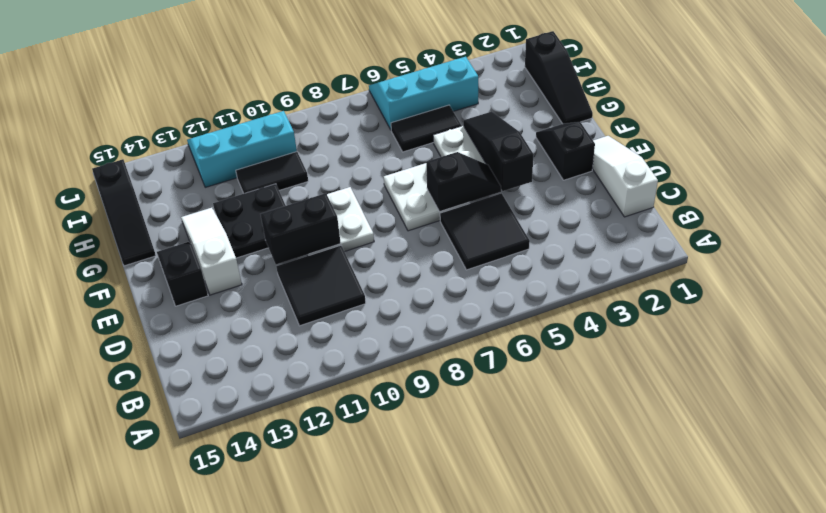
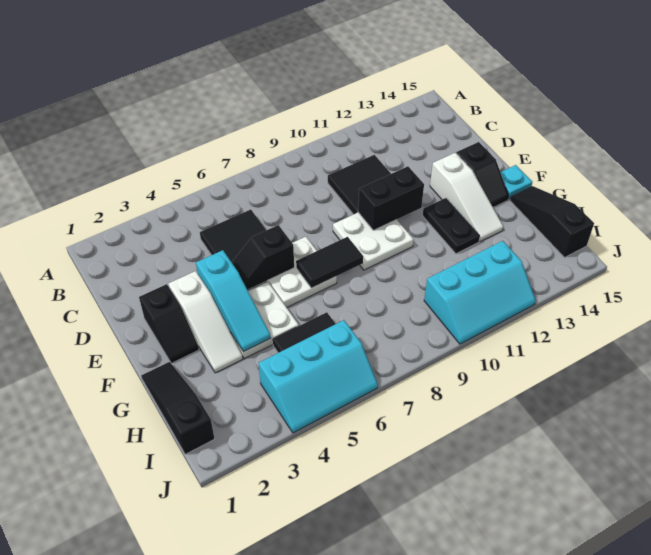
white 1x3 slope [592,136,658,217] -> white 1x3 slope moved to [168,271,243,373]
black 1x3 slope [463,112,534,191] -> cyan 1x3 slope [196,250,271,352]
black 2x2 plate [213,184,286,258] -> black 1x2 plate [423,198,480,254]
none -> cyan 1x1 plate [500,165,532,200]
black 1x2 tile [236,152,308,193] -> black 1x2 tile moved to [296,237,363,288]

